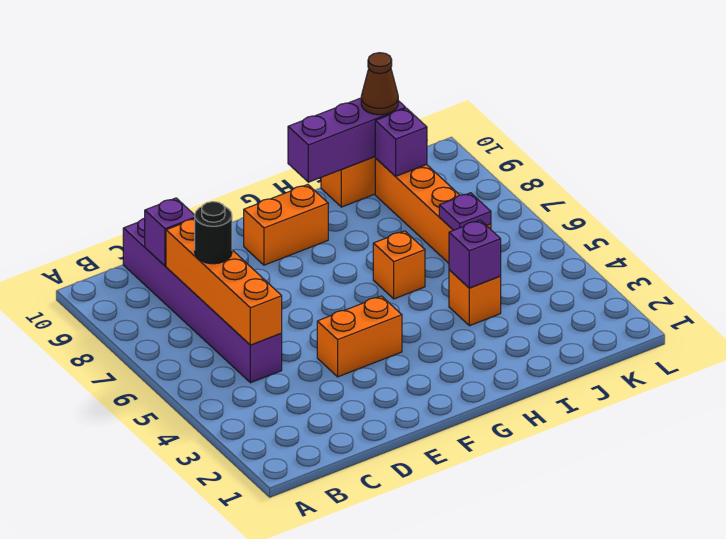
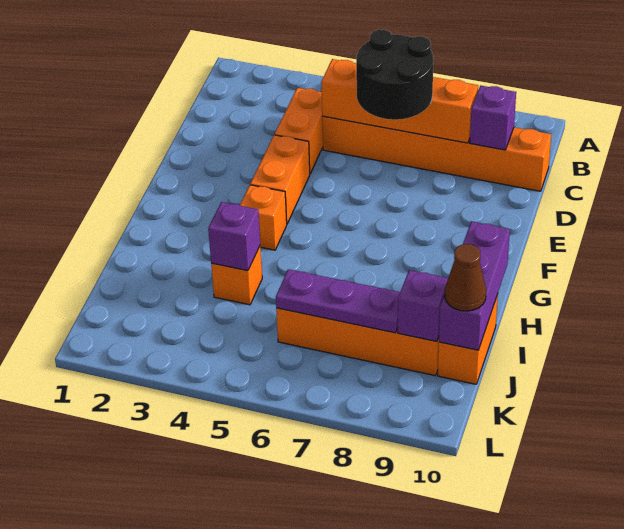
purple 1x6 brick [123,218,282,383] -> orange 1x6 brick [322,116,551,191]
black 1x1 round brick [195,202,232,264] -> black 2x2 round brick [356,30,433,120]
orange 1x2 brick [244,184,328,265] -> orange 1x2 brick moved to [275,88,323,173]
orange 1x1 brick [373,231,425,299] -> orange 1x1 brick moved to [240,185,287,250]
purple 1x1 plate [439,193,491,230] -> purple 1x3 plate [276,269,400,333]

